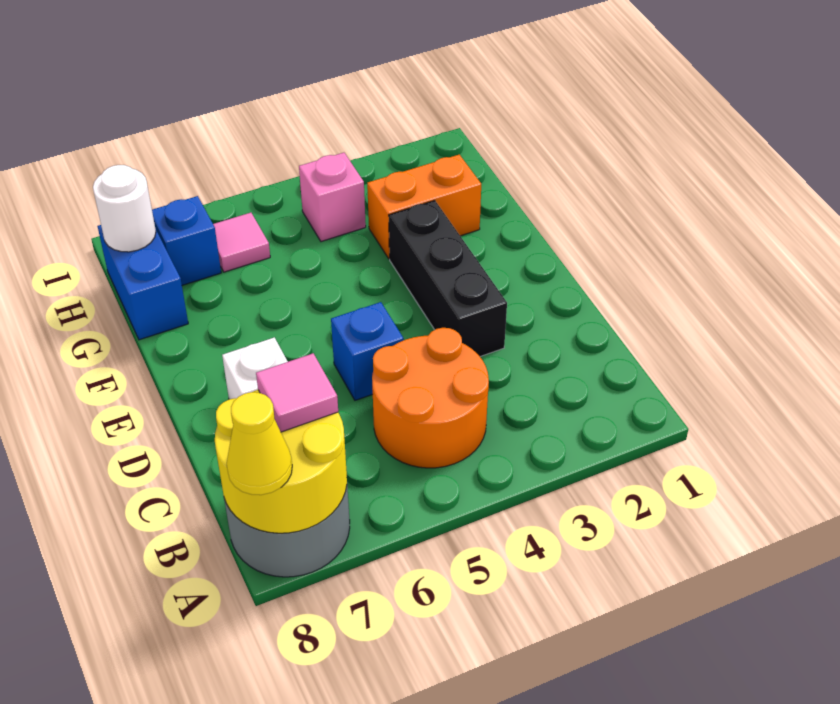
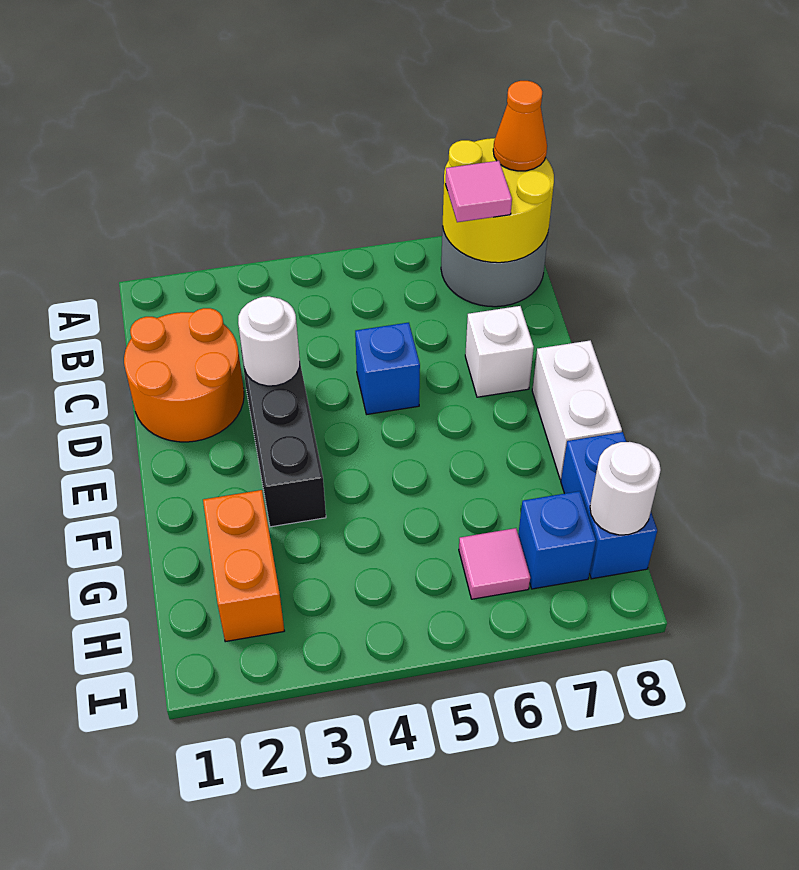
yellow 1x1 cone [227,392,292,495] -> orange 1x1 cone [493,81,547,171]
orange 2x2 round brick [372,328,489,468] -> orange 2x2 round brick moved to [124,308,244,442]
none -> white 1x1 round brick [238,296,300,386]
none -> white 1x2 brick [532,340,622,479]
orange 1x2 brick [367,154,481,259] -> orange 1x2 brick turned to [203,490,284,642]
pink 1x1 brick [299,153,366,242] -> none

